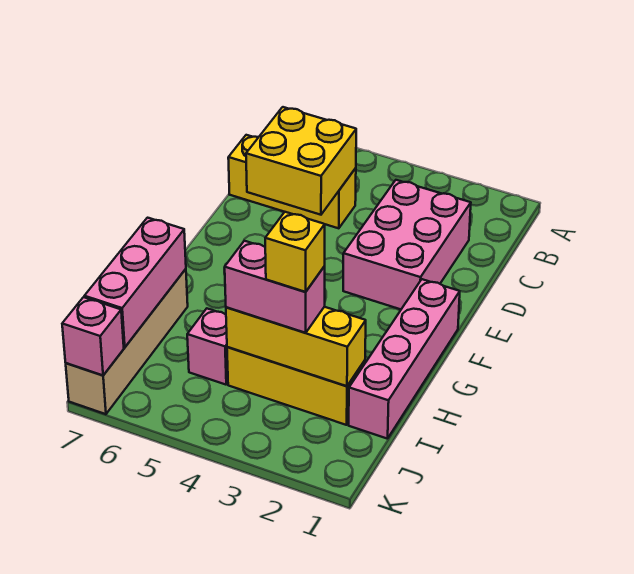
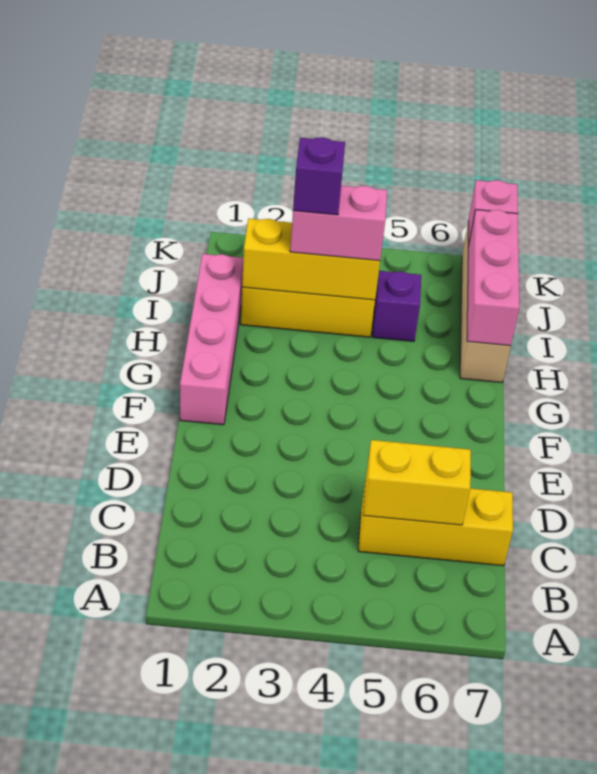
pink 2x3 brick [343,180,471,309] -> none
yellow 2x2 brick [246,107,356,215] -> yellow 1x2 brick [363,440,471,525]
yellow 1x1 brick [265,212,325,292] -> purple 1x1 brick [293,137,345,215]
pink 1x1 brick [187,309,228,385] -> purple 1x1 brick [373,271,421,341]

